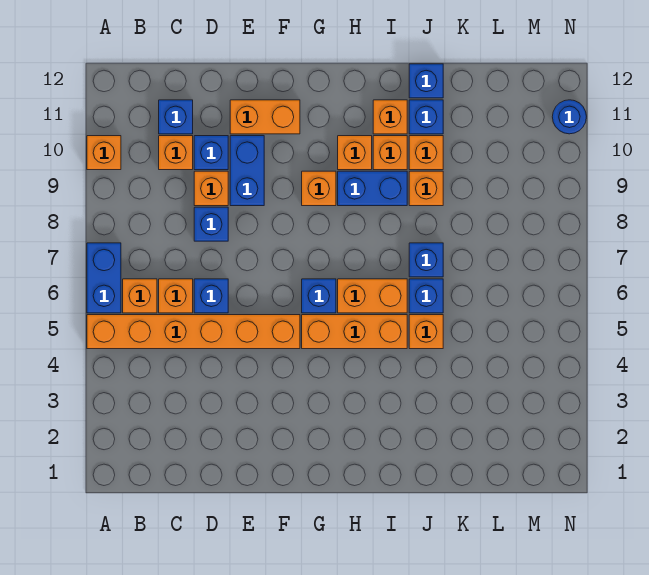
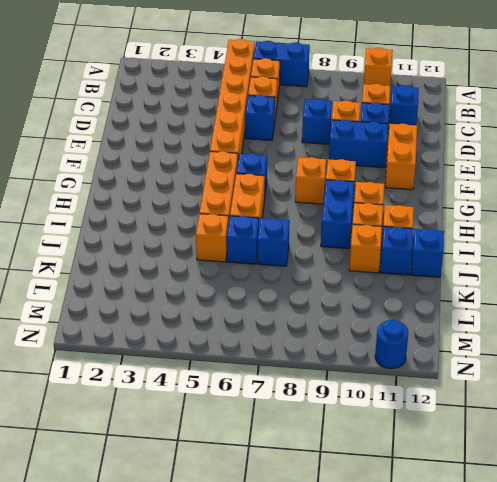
orange 1x1 brick [409,171,443,206] -> orange 1x1 brick moved to [295,157,326,204]

